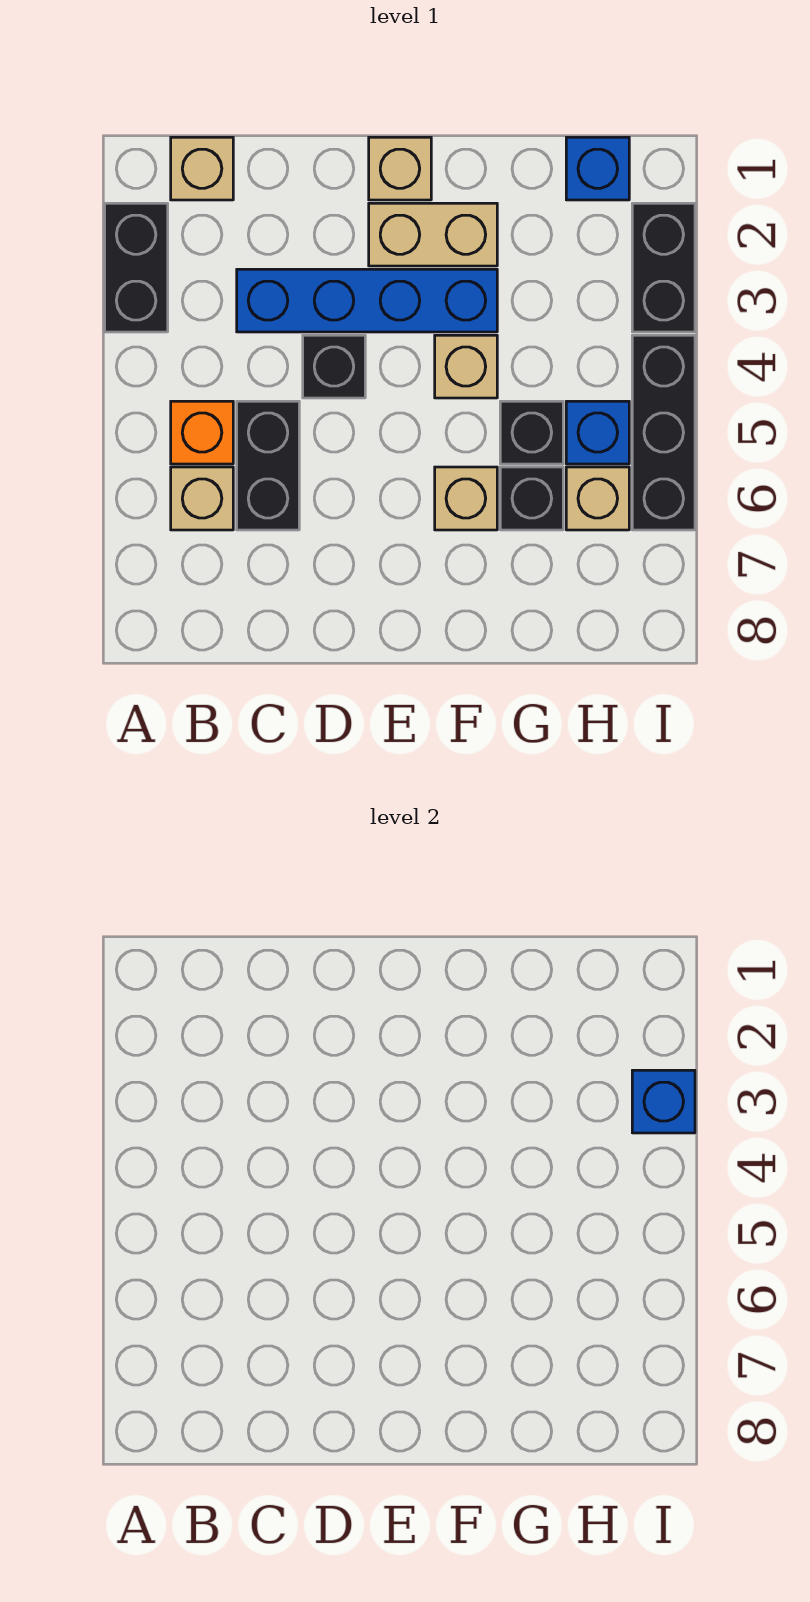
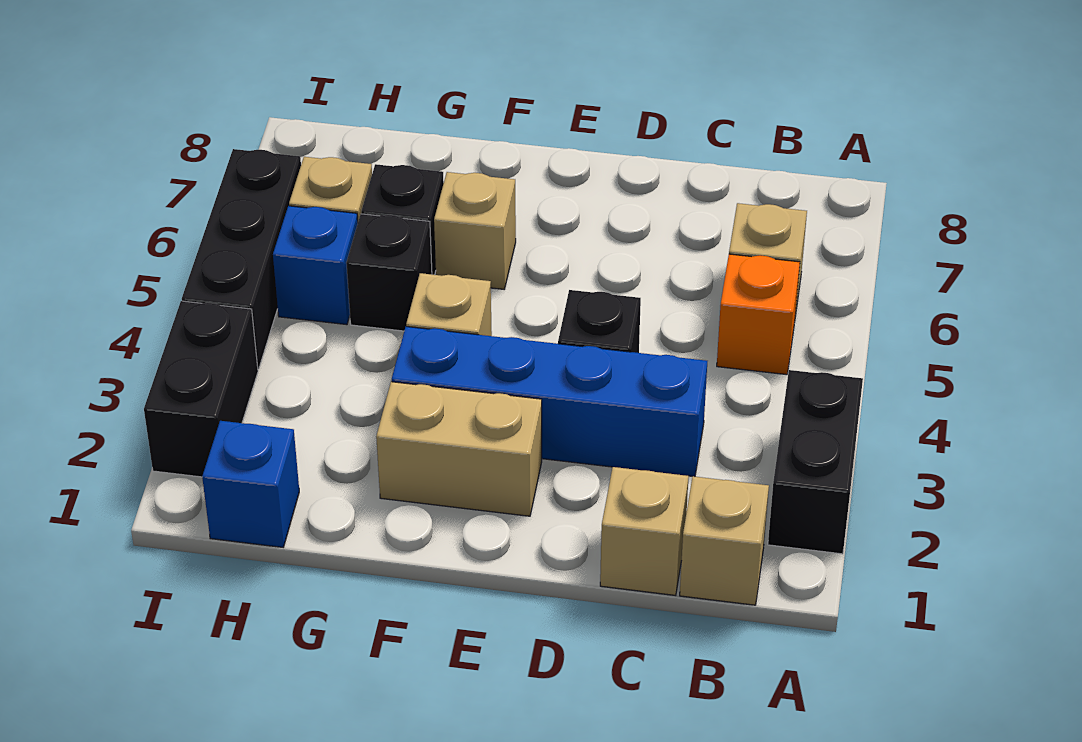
black 1x2 brick [237,401,299,530] -> none
tan 1x1 brick [369,137,431,200] -> tan 1x1 brick moved to [600,467,689,595]
blue 1x1 brick [632,1070,695,1133] -> none

